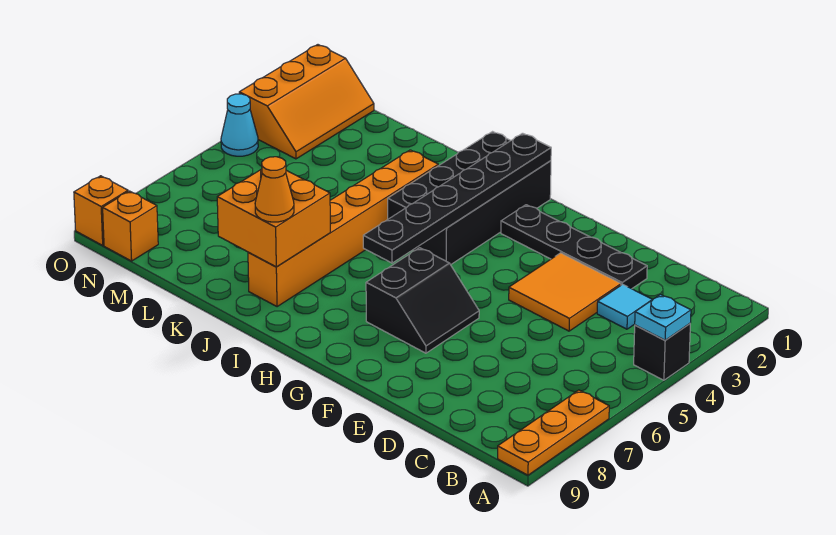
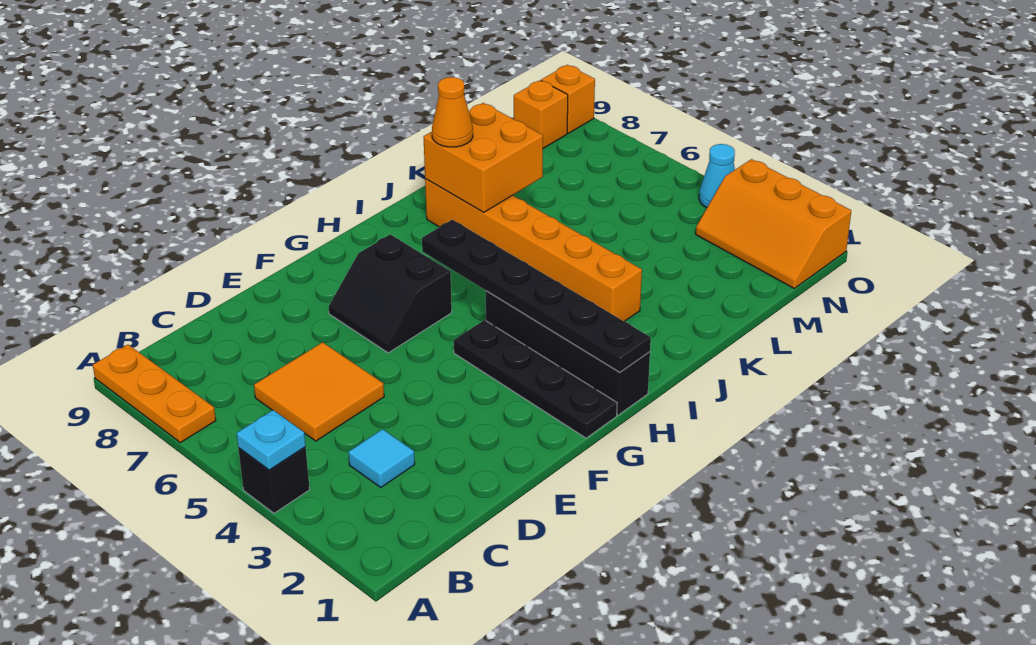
black 1x4 plate [501,205,647,289] -> black 1x4 plate turned to [454,320,617,438]
orange 2x2 tile [509,253,621,331] -> orange 2x2 tile moved to [254,342,384,441]
black 2x4 brick [388,132,551,265] -> black 1x4 brick [486,291,650,415]

